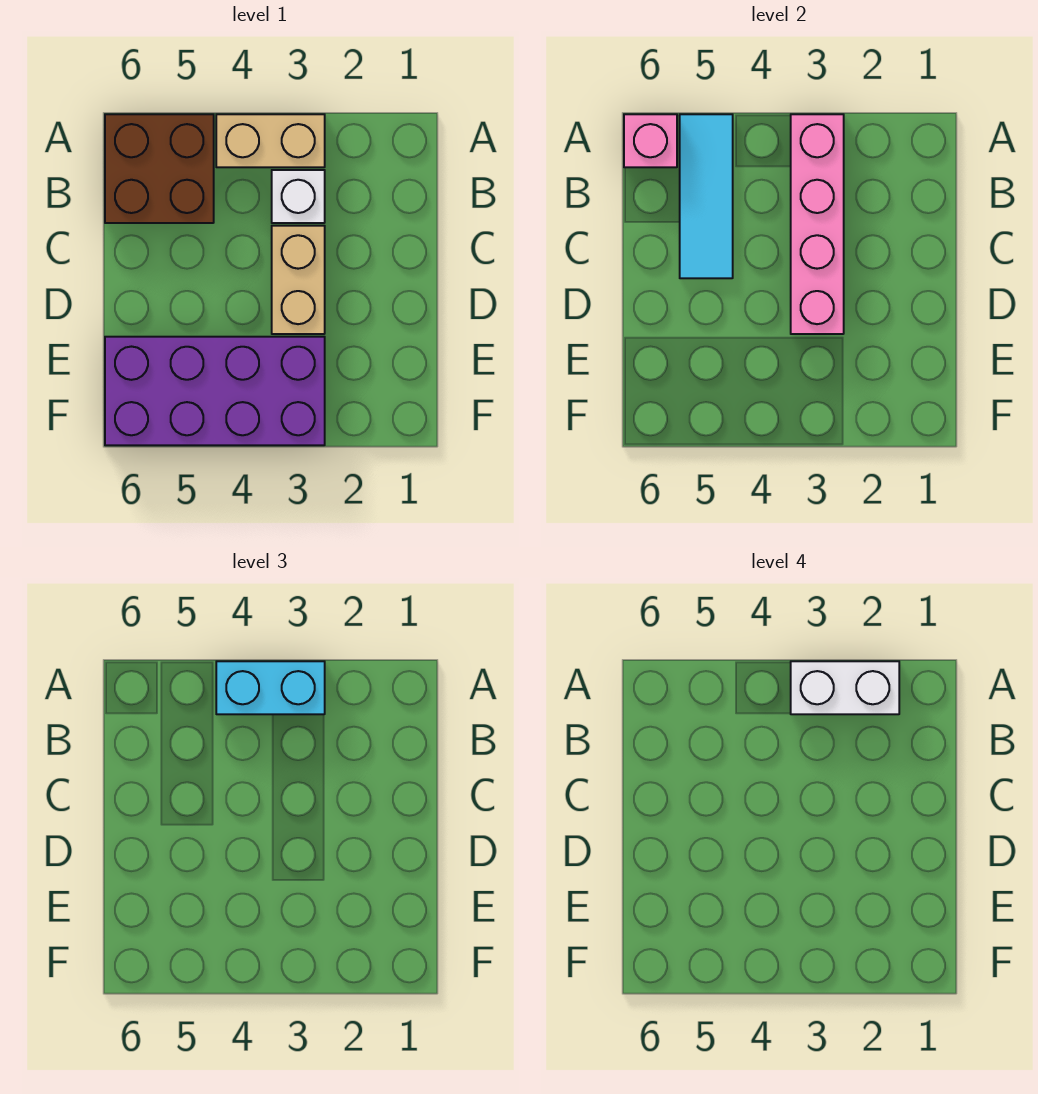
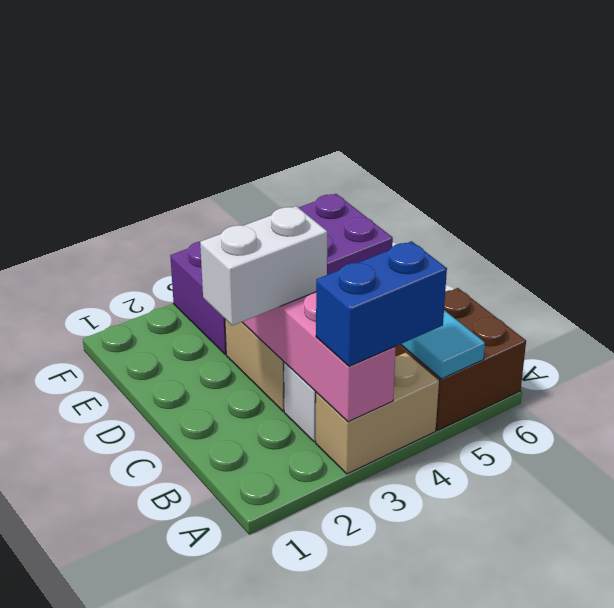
white 1x2 brick [791,661,899,714] -> white 1x2 brick moved to [200,206,327,326]
cyan 1x2 brick [216,661,325,714] -> blue 1x2 brick [316,241,447,366]
pink 1x1 brick [624,114,677,167] -> none

